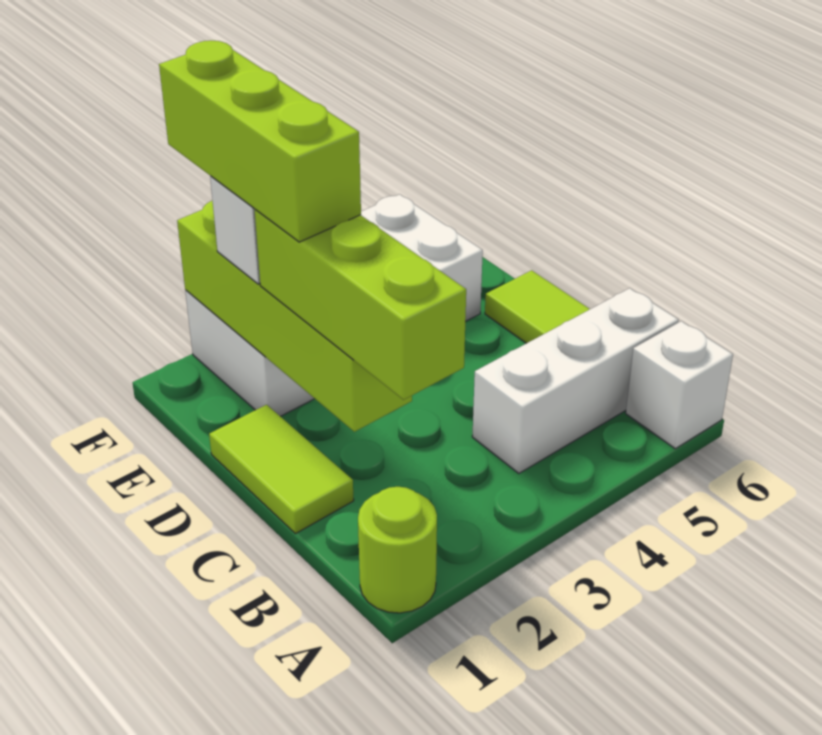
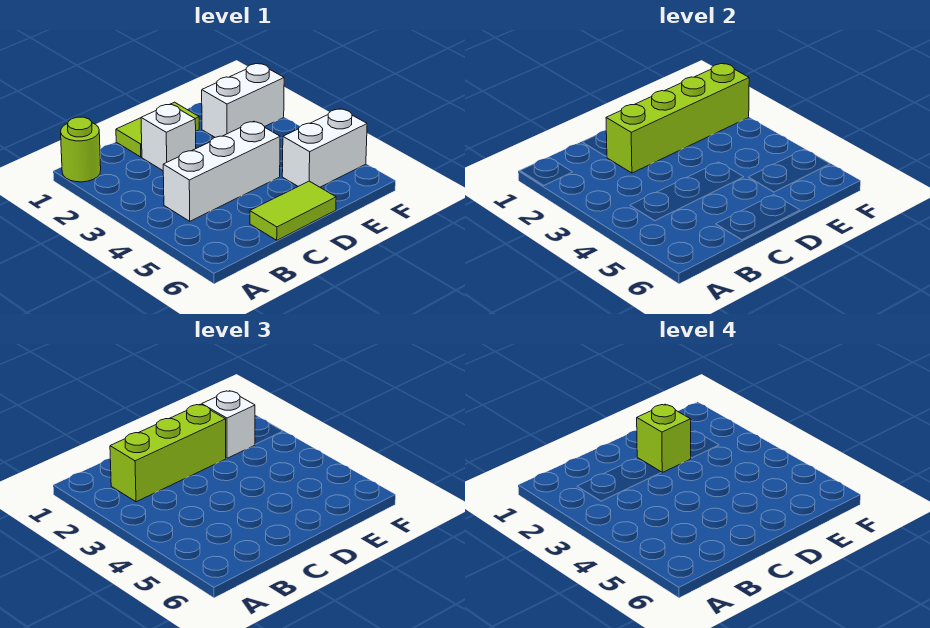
white 1x1 brick [626,321,733,449] -> white 1x1 brick moved to [141,104,196,171]
white 1x3 brick [472,288,679,473] -> white 1x3 brick turned to [163,121,280,221]
lime 1x3 brick [159,41,361,242] -> lime 1x1 brick [637,404,691,472]

